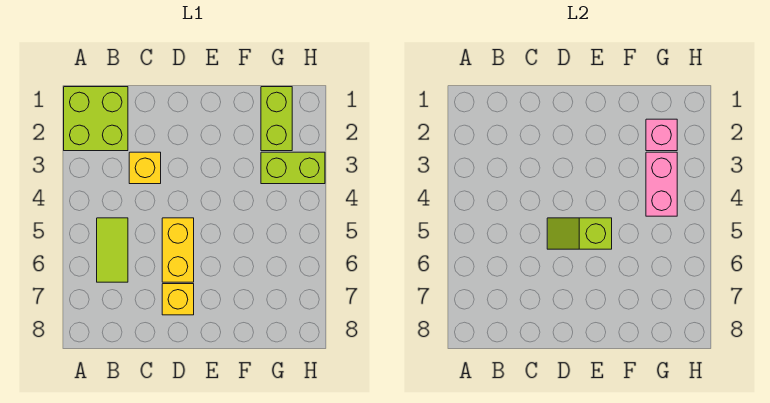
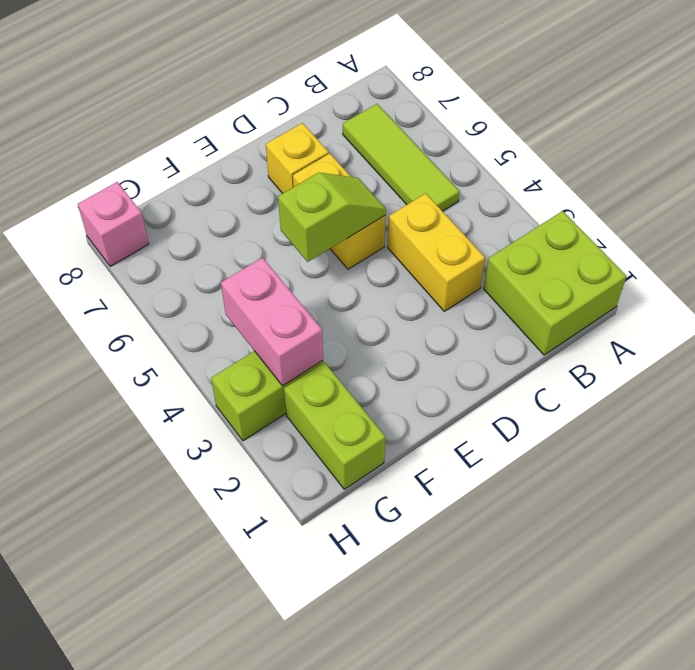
lime 1x2 tile [97,218,128,282] -> lime 1x3 tile [343,104,460,211]
yellow 1x1 brick [129,152,161,184] -> yellow 1x2 brick [387,193,485,311]
pink 1x1 brick [646,119,677,151] -> pink 1x1 brick moved to [78,182,149,267]

